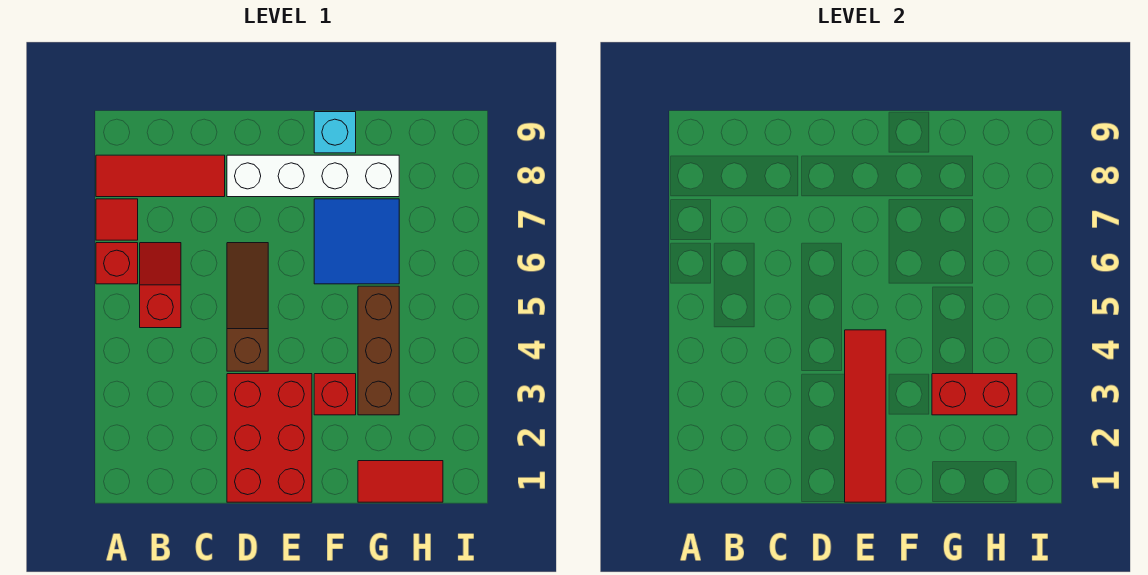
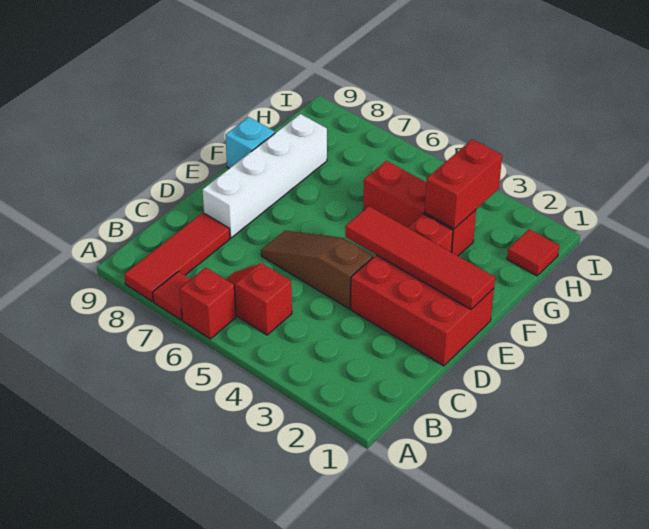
blue 2x2 tile [314,199,399,284] -> none
red 1x2 tile [358,461,443,502] -> red 1x1 tile [507,229,559,276]
brown 1x3 brick [358,286,399,415] -> red 1x3 brick [363,161,476,256]

